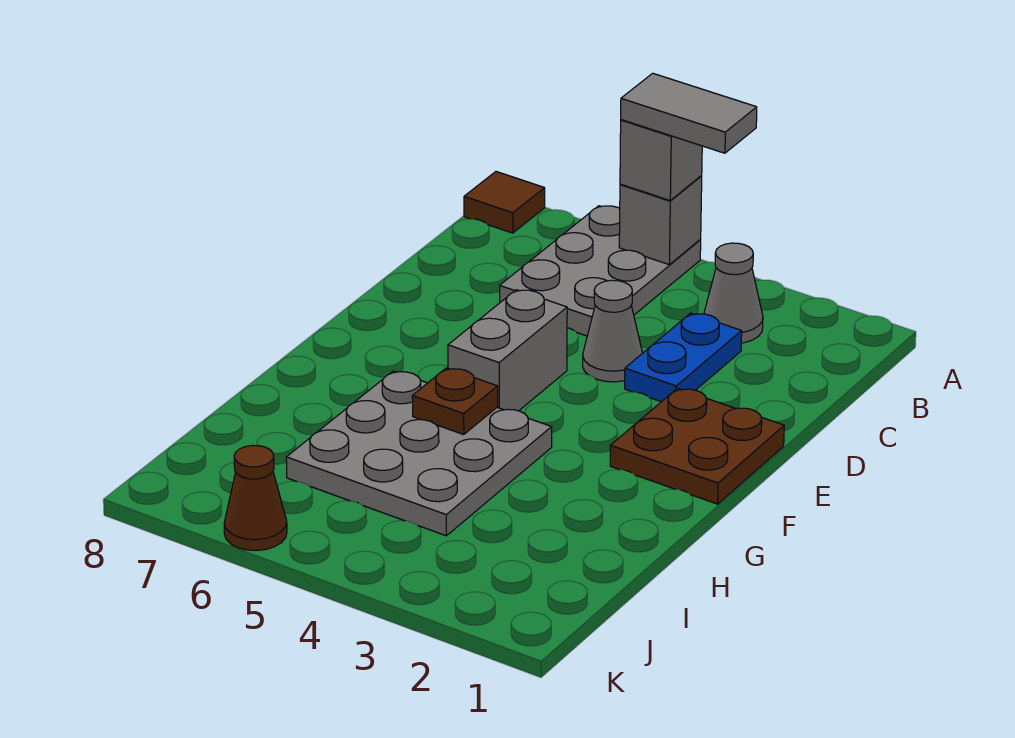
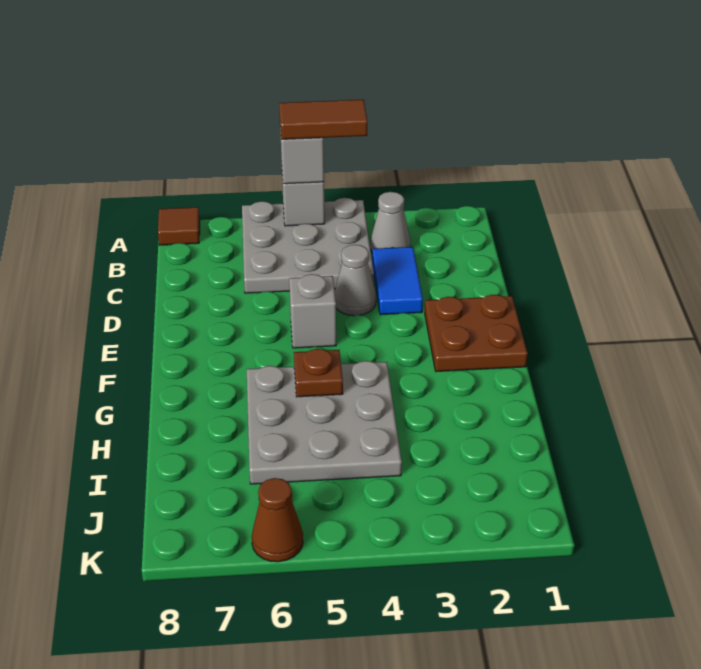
grey 1x2 tile [621,73,757,153] -> brown 1x2 tile [279,100,367,139]
grey 2x3 plate [500,206,701,336] -> grey 3x3 plate [242,198,374,293]
blue 1x2 plate [625,313,742,402] -> blue 1x2 tile [372,247,423,315]
grey 1x2 brick [448,290,567,411] -> grey 1x1 brick [289,274,336,348]

